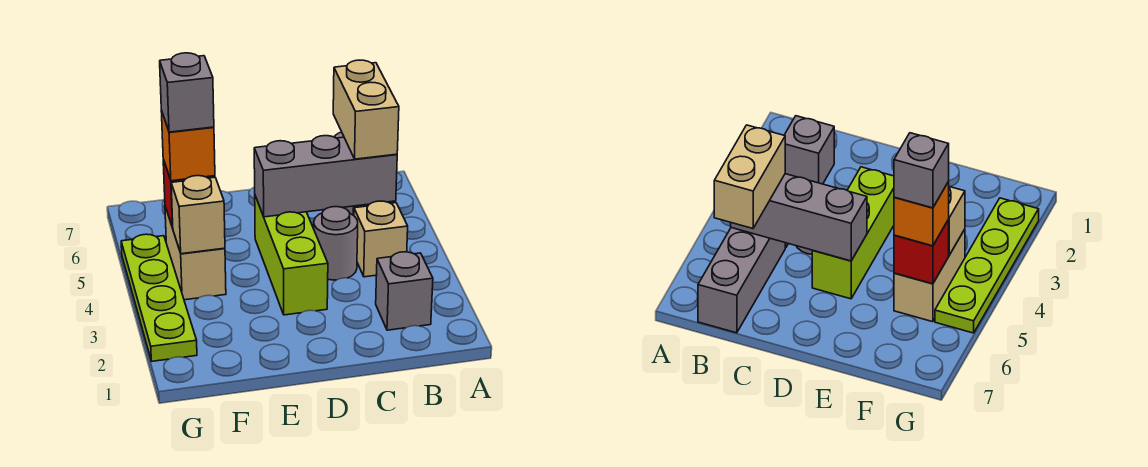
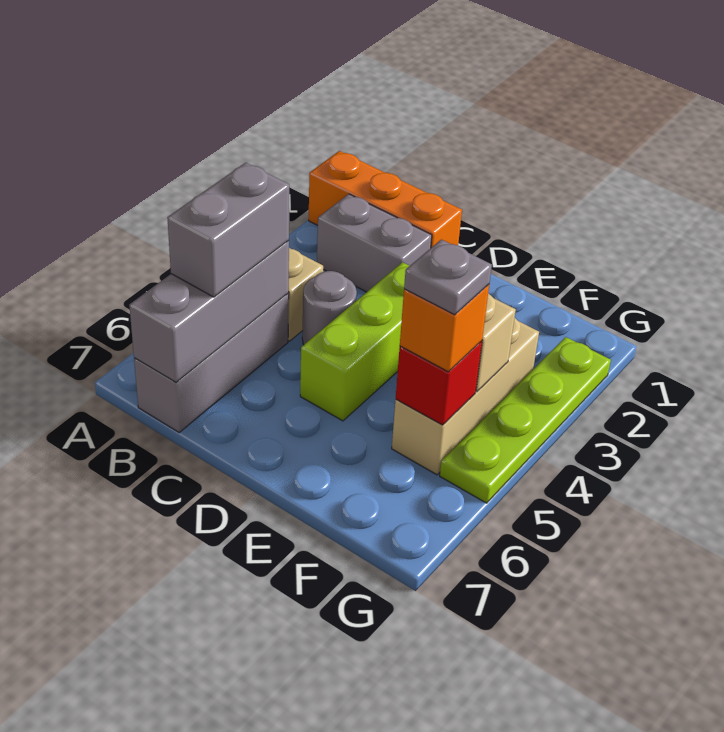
none -> orange 1x3 brick [309,151,462,248]
grey 1x1 brick [376,252,433,330] -> grey 1x2 brick [317,194,432,292]
grey 1x3 brick [254,136,397,217] -> grey 1x3 brick turned to [129,240,289,382]
tan 1x2 brick [333,60,399,159] -> grey 1x2 brick [167,163,289,297]
tan 1x2 brick [165,206,226,300] -> tan 1x3 brick [392,318,539,475]
grey 1x1 brick [160,53,214,132] -> grey 1x1 plate [404,240,492,315]

